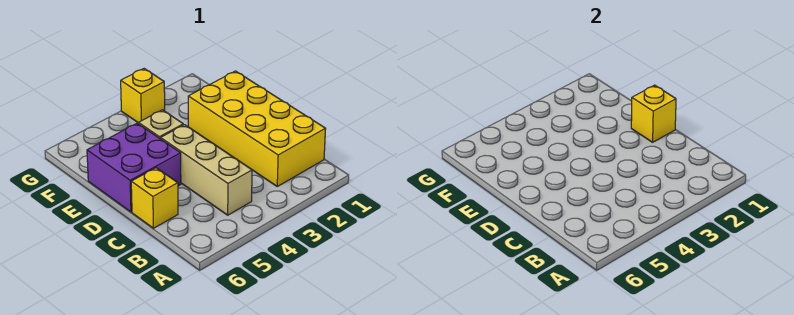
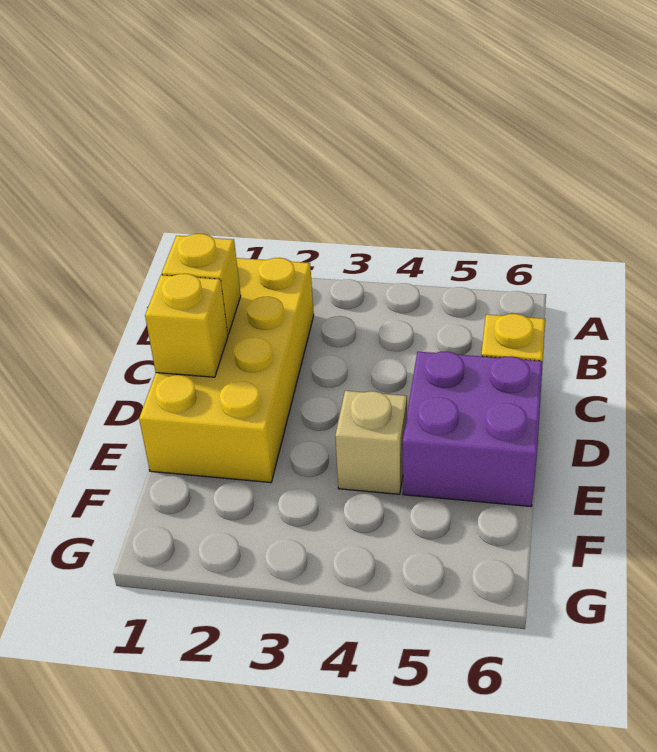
tan 1x3 brick [161,125,252,215] -> none
yellow 1x1 brick [121,69,165,123] -> yellow 1x1 brick moved to [162,234,241,334]

